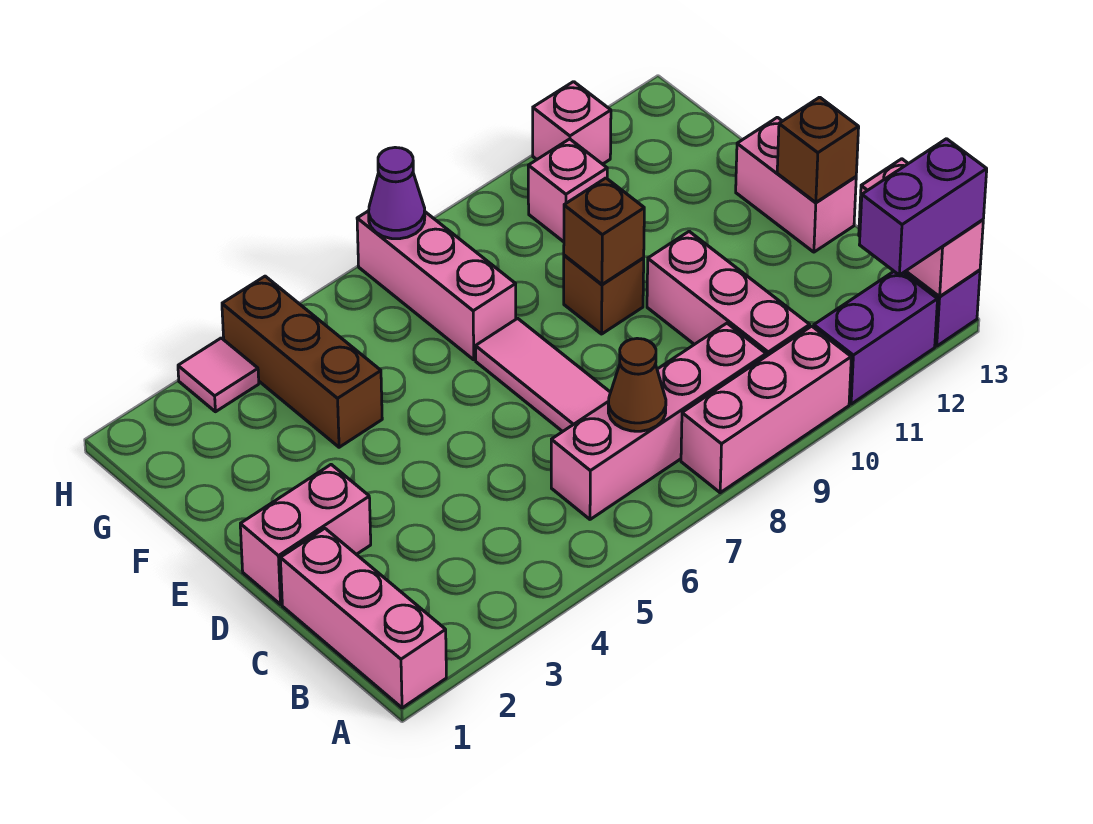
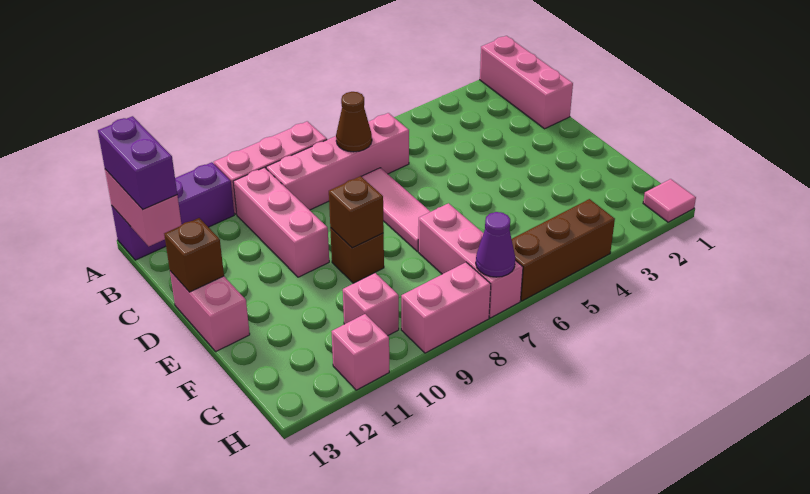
purple 1x2 brick [859,139,987,275] -> purple 1x2 brick turned to [98,116,177,209]
pink 1x2 brick [240,465,371,604] -> pink 1x2 brick moved to [401,262,491,353]
brown 1x3 brick [222,276,382,447] -> brown 1x3 brick turned to [512,199,615,301]
pink 1x1 tile [178,338,259,412] -> pink 1x1 tile moved to [643,179,696,222]

